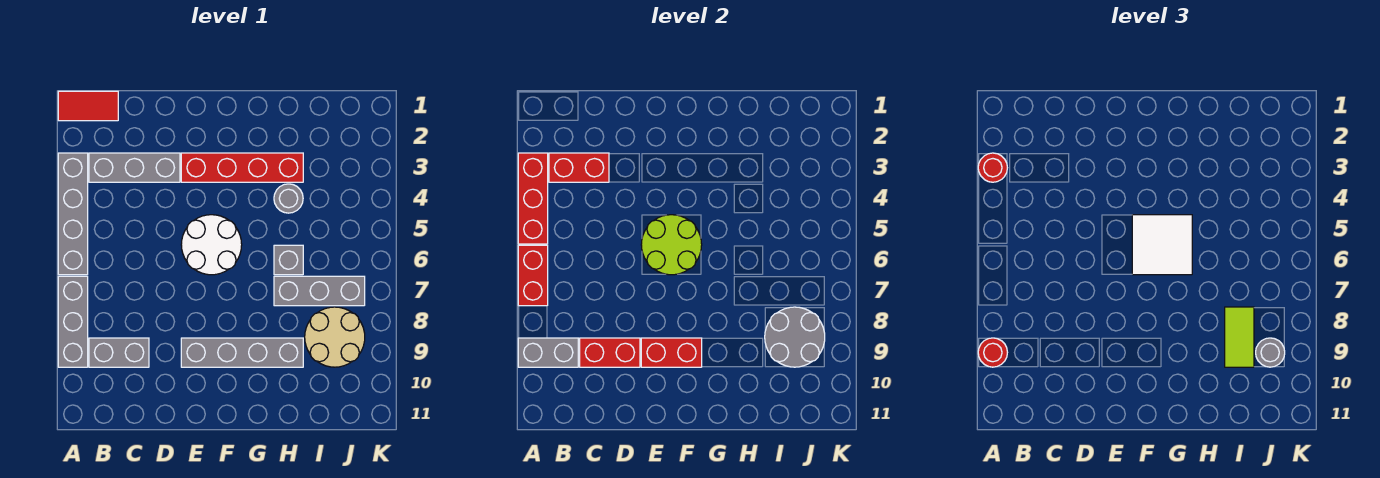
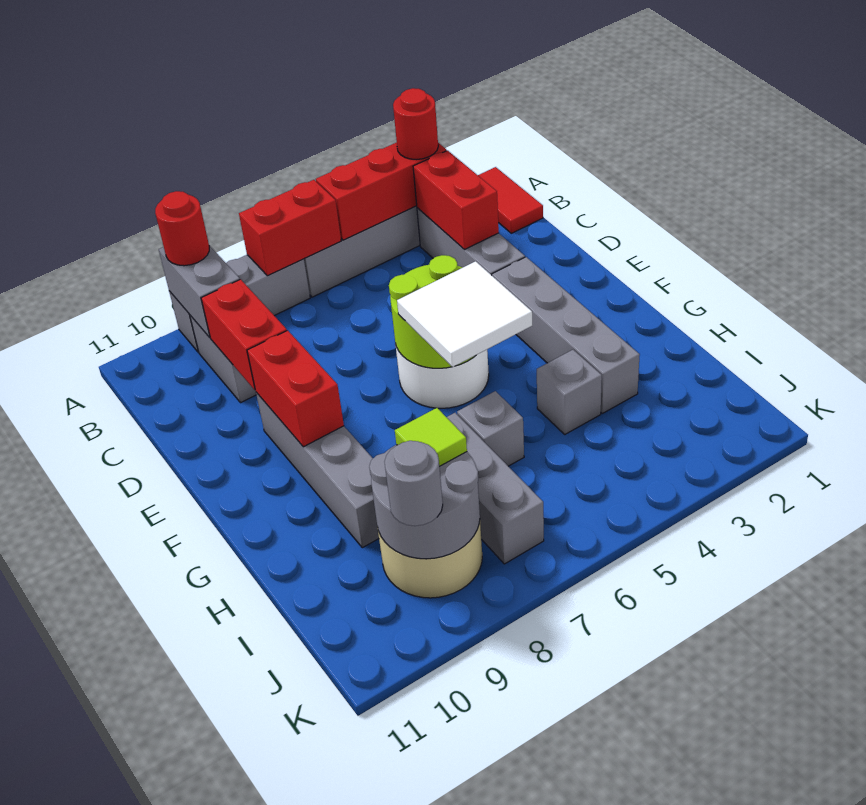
red 1x4 brick [181,153,303,182] -> grey 1x4 brick [492,257,640,413]
grey 1x1 round brick [274,184,303,213] -> grey 1x1 brick [537,350,602,434]
lime 1x2 tile [1225,307,1254,367] -> lime 1x1 tile [395,408,467,466]

